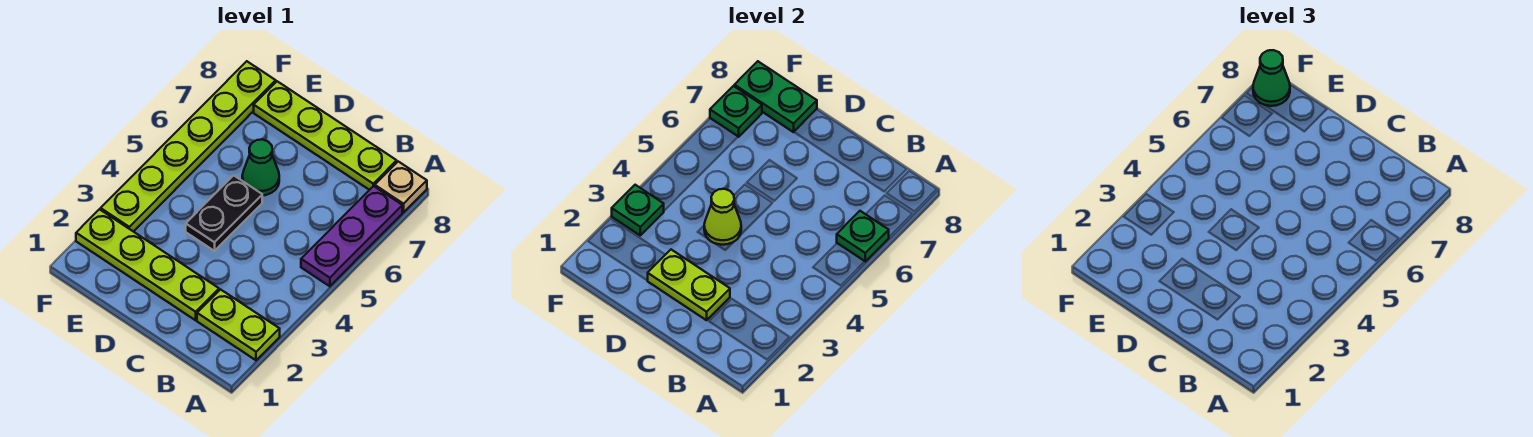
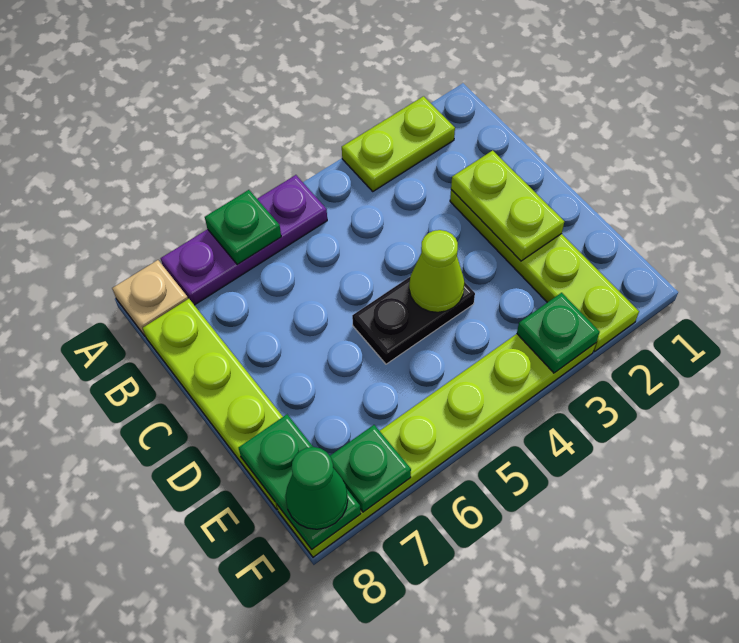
lime 1x2 plate [197,290,280,360] -> lime 1x2 plate turned to [342,96,455,191]
green 1x1 cone [242,140,279,195] -> none

